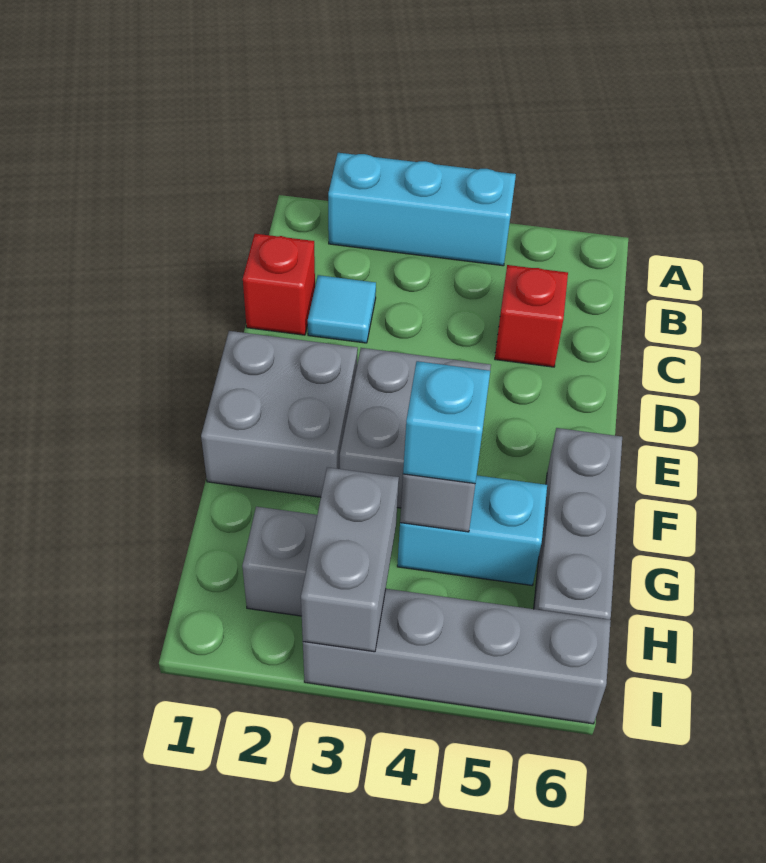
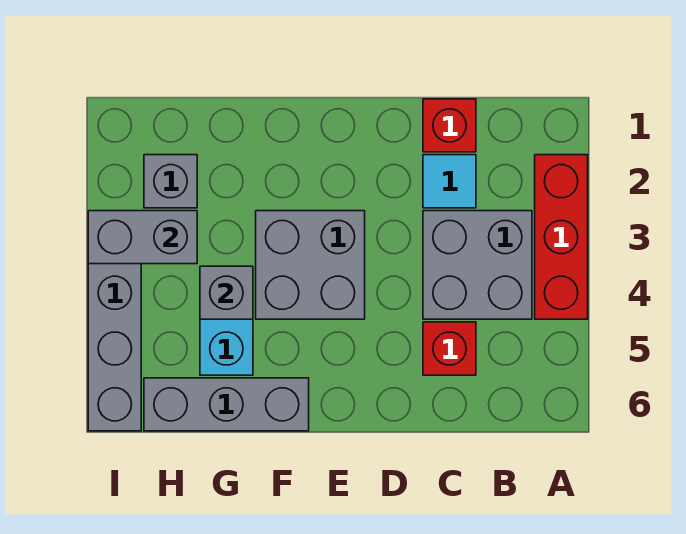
cyan 1x3 brick [328,153,516,266] -> red 1x3 brick [535,155,588,319]
grey 2x2 brick [201,331,358,497] -> grey 2x2 brick moved to [423,211,532,319]
cyan 1x1 brick [403,361,490,484] -> none

